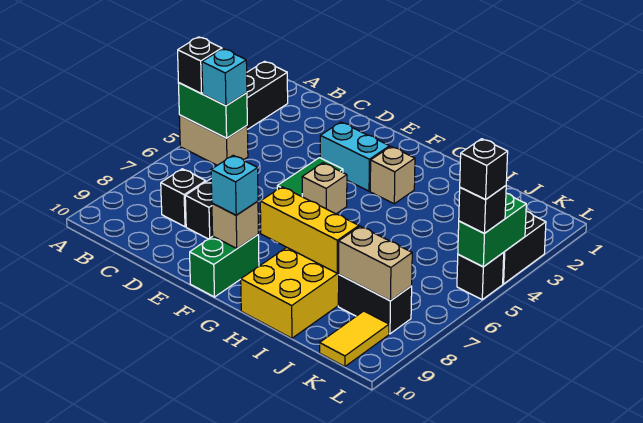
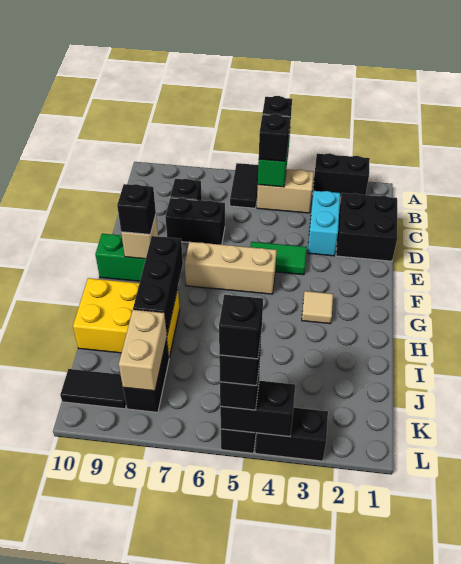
tan 1x2 brick [179,115,248,165] -> tan 1x2 brick turned to [257,169,314,213]
none -> black 1x2 tile [230,163,258,208]
cyan 1x1 brick [202,49,247,106] -> black 1x1 brick [259,114,290,161]
none -> black 2x2 brick [336,193,397,261]
cyan 1x2 brick [320,122,390,191] -> cyan 1x2 brick moved to [308,191,340,256]
tan 1x1 brick [302,163,347,214] -> tan 1x3 brick [185,242,277,294]
cyan 1x1 brick [211,155,258,215] -> black 1x1 brick [117,184,156,234]
tan 1x1 brick [370,147,415,204] -> tan 1x1 tile [302,291,333,324]
yellow 1x3 brick [260,187,359,273] -> black 1x3 brick [133,236,183,334]
yellow 1x2 tile [320,311,389,367] -> black 1x2 tile [60,369,126,409]
green 1x2 brick [458,193,526,267] -> black 1x2 brick [220,381,295,437]
none -> black 1x1 brick [219,295,263,359]

